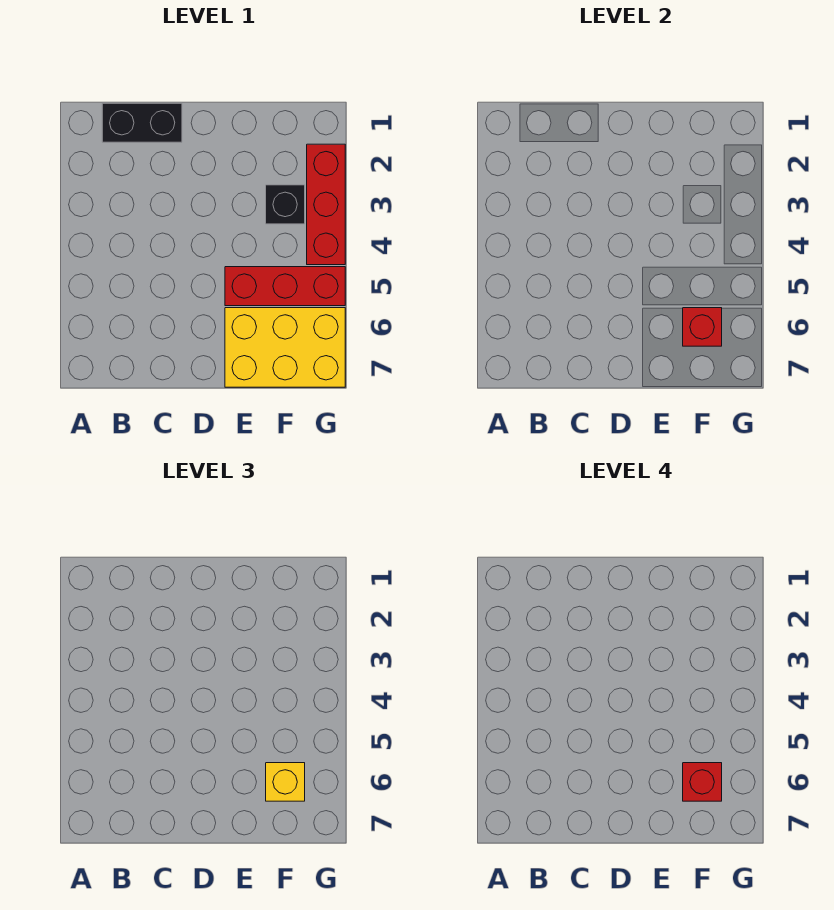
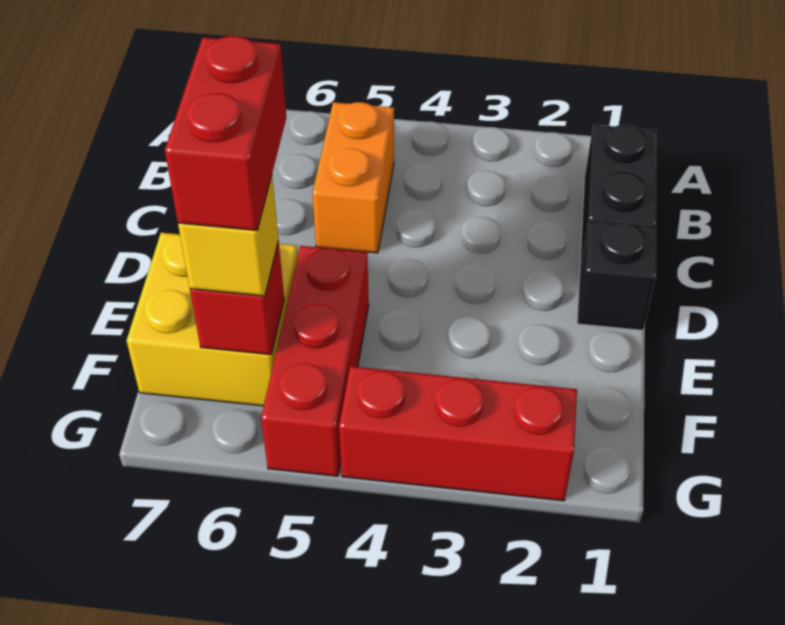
none -> orange 1x2 brick [312,102,394,253]
yellow 2x3 brick [225,308,345,387] -> yellow 2x2 brick [127,233,298,406]
black 1x1 brick [266,185,305,224] -> black 1x1 brick moved to [577,220,656,330]
red 1x1 brick [683,763,722,801] -> red 1x2 brick [165,36,286,230]

